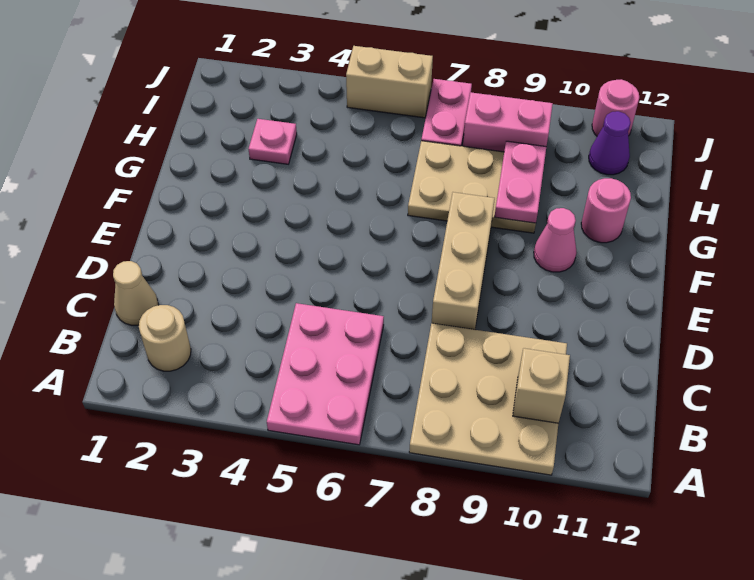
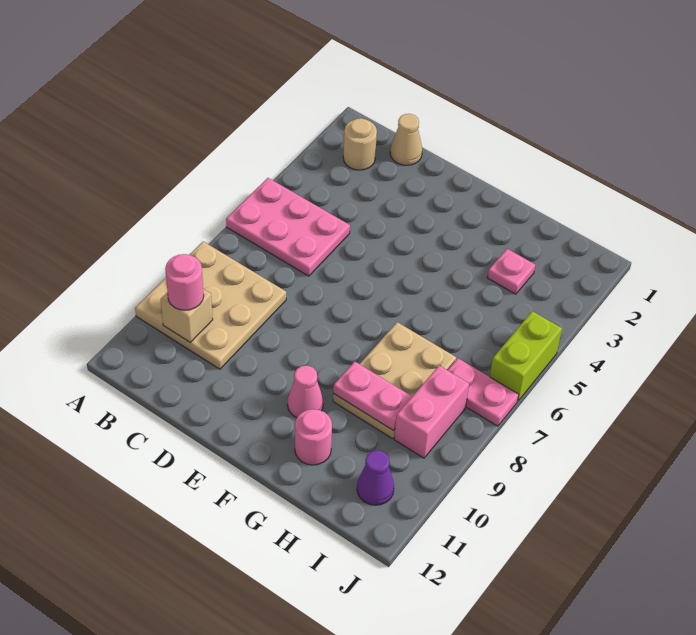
tan 1x3 brick [432,192,495,330] -> none
tan 1x2 brick [346,46,433,118] -> lime 1x2 brick [490,311,562,401]
pink 1x1 round brick [592,79,639,136] -> pink 1x1 round brick moved to [165,254,204,310]

